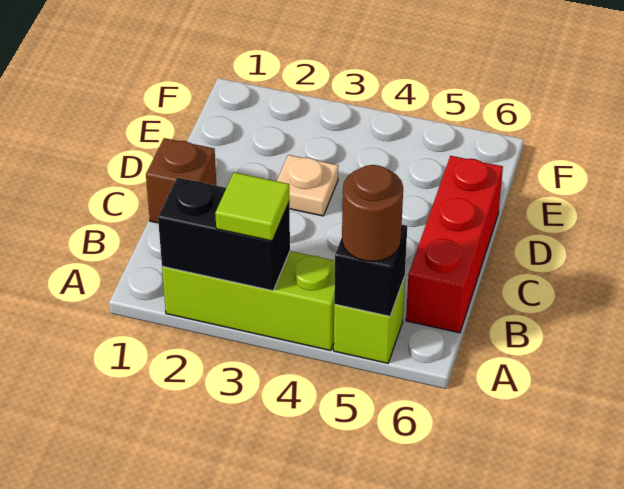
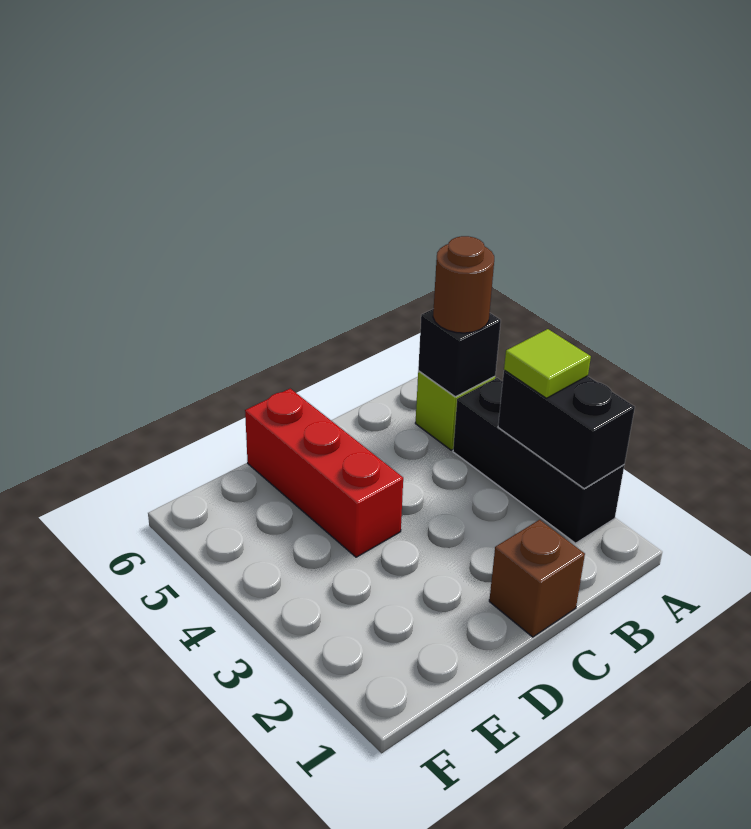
lime 1x3 brick [162,251,335,351] -> black 1x3 brick [453,378,624,543]
red 1x3 brick [406,156,503,333] -> red 1x3 brick turned to [245,389,403,557]
tan 1x1 plate [277,155,338,216] -> none

